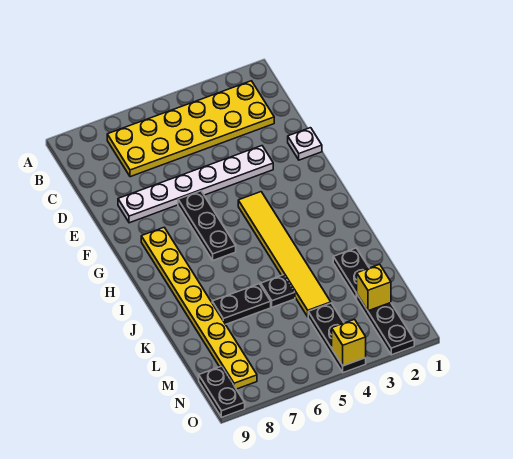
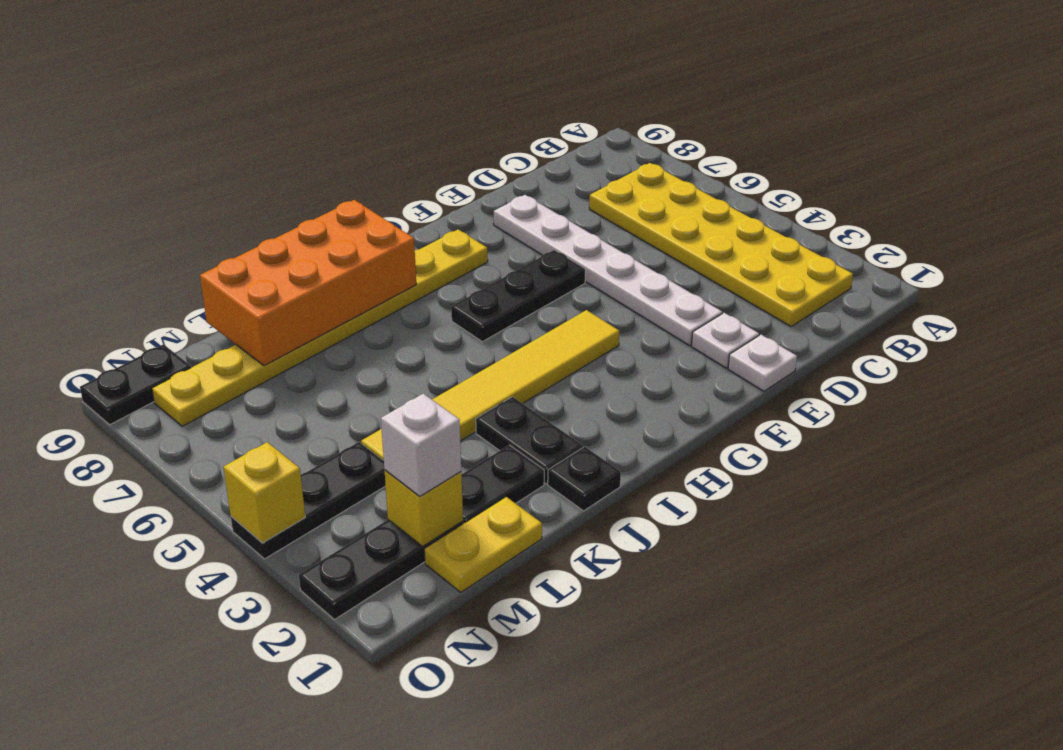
none -> white 1x1 plate [692,313,759,368]
none -> orange 2x4 brick [200,200,416,366]
black 1x1 plate [261,275,295,307] -> black 1x1 plate moved to [548,447,621,511]
black 1x2 plate [212,284,271,324] -> black 1x2 plate moved to [476,397,583,484]
none -> yellow 1x2 plate [424,497,542,592]
none -> white 1x1 brick [381,394,461,497]

